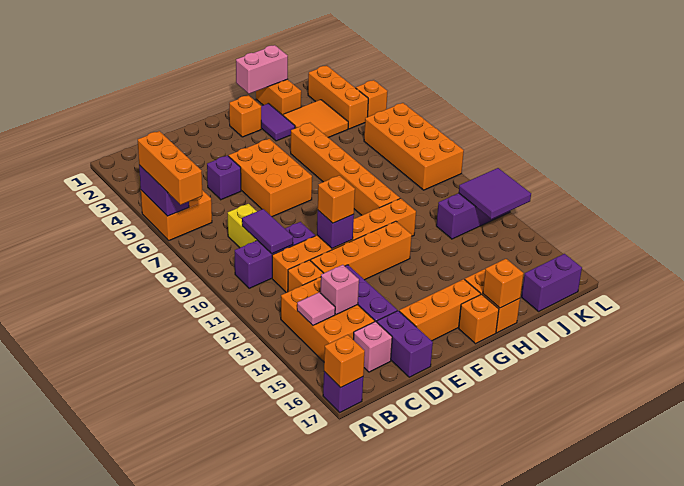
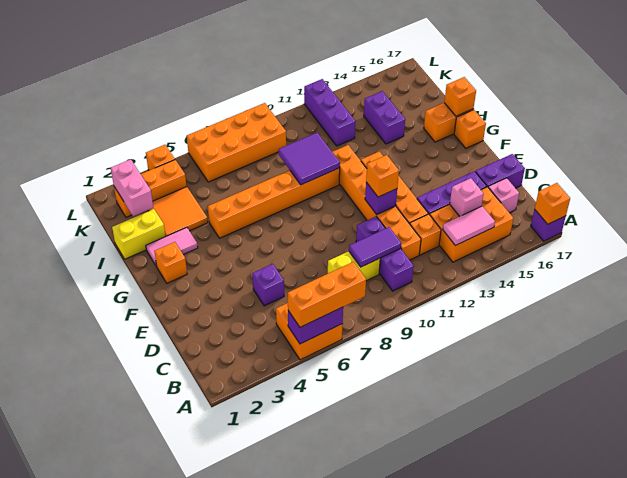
pink 1x1 tile [297,292,335,325] -> pink 1x2 tile [443,206,495,246]
orange 2x3 brick [228,139,312,217] -> none
orange 1x3 brick [399,279,481,341] -> none
pink 1x2 brick [236,45,288,94] -> pink 1x2 brick moved to [111,159,153,216]
purple 1x2 tile [261,103,295,141] -> pink 1x2 tile [146,227,198,265]
orange 1x2 brick [256,79,301,115] -> yellow 1x2 brick [112,209,166,259]
purple 1x2 brick [522,254,582,311] -> purple 1x2 brick moved to [364,91,405,144]
purple 2x2 tile [459,168,531,219] -> purple 2x2 tile moved to [279,133,340,185]

